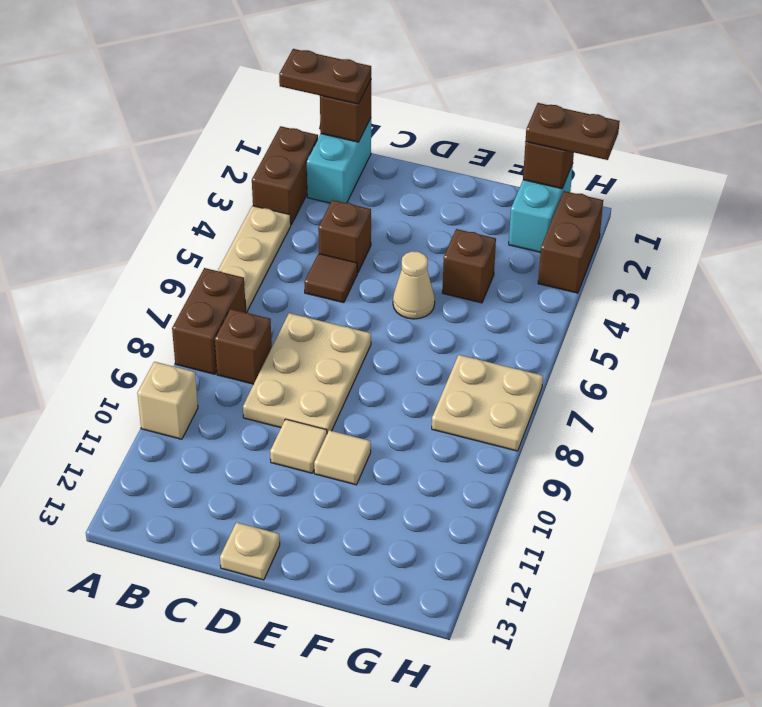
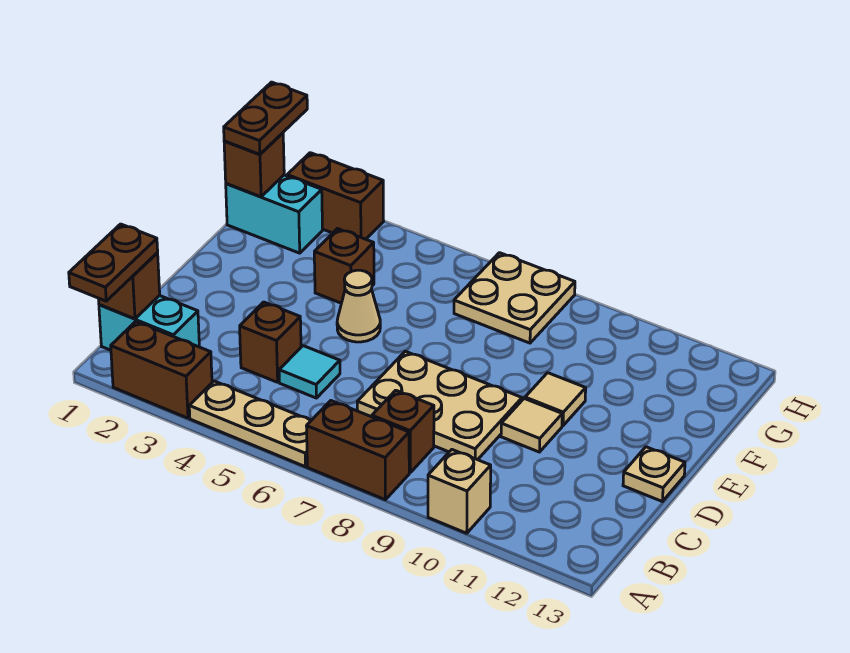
brown 1x1 tile [304,254,357,303] -> cyan 1x1 tile [279,346,340,398]

